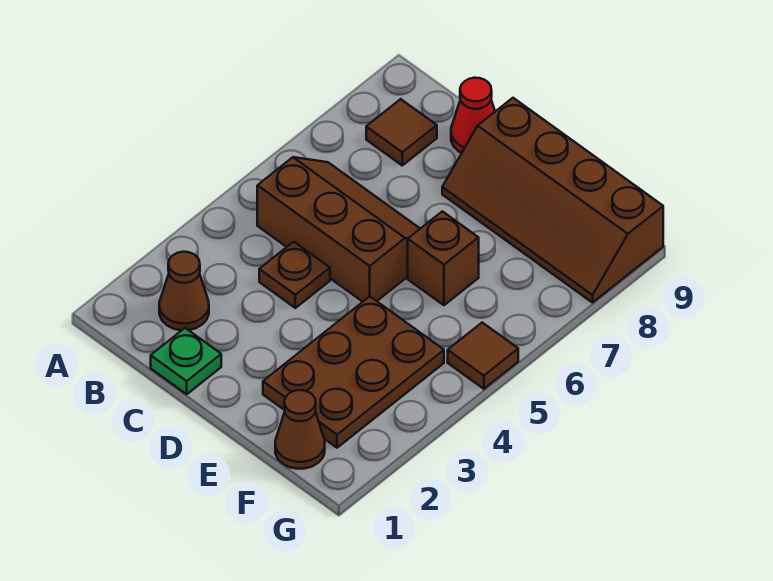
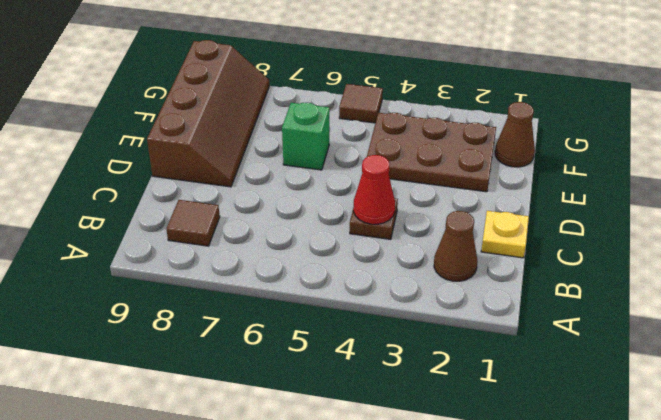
brown 2x3 slope [257,157,420,302] -> none
green 1x1 plate [151,328,221,394] -> yellow 1x1 plate [481,211,529,258]
red 1x1 cone [451,78,495,153] -> red 1x1 cone moved to [353,155,395,224]
brown 1x1 brick [408,211,479,305] -> green 1x1 brick [282,103,329,170]

